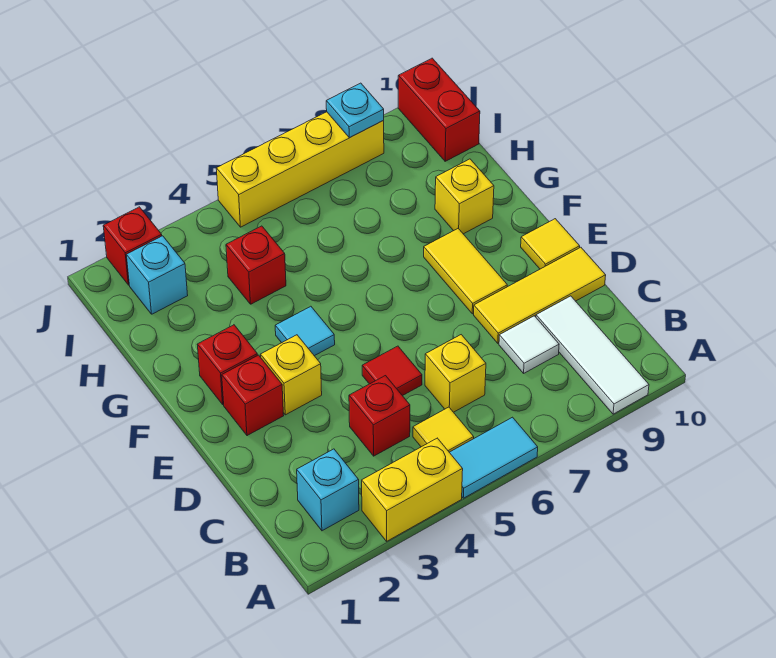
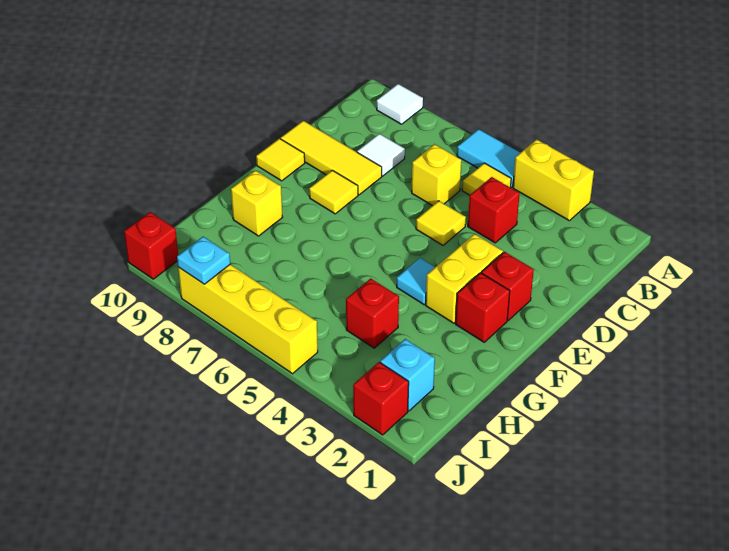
white 1x3 tile [536,296,649,414] -> white 1x1 tile [377,84,423,124]
cyan 1x1 brick [297,449,359,531] -> none
red 1x1 tile [362,346,422,396] -> yellow 1x1 tile [416,201,466,245]
yellow 1x1 brick [261,335,322,415] -> yellow 1x2 brick [426,234,503,323]
yellow 1x2 tile [424,229,507,314] -> yellow 1x1 tile [309,170,358,214]
red 1x2 brick [398,58,480,161] -> red 1x1 brick [124,212,178,279]

